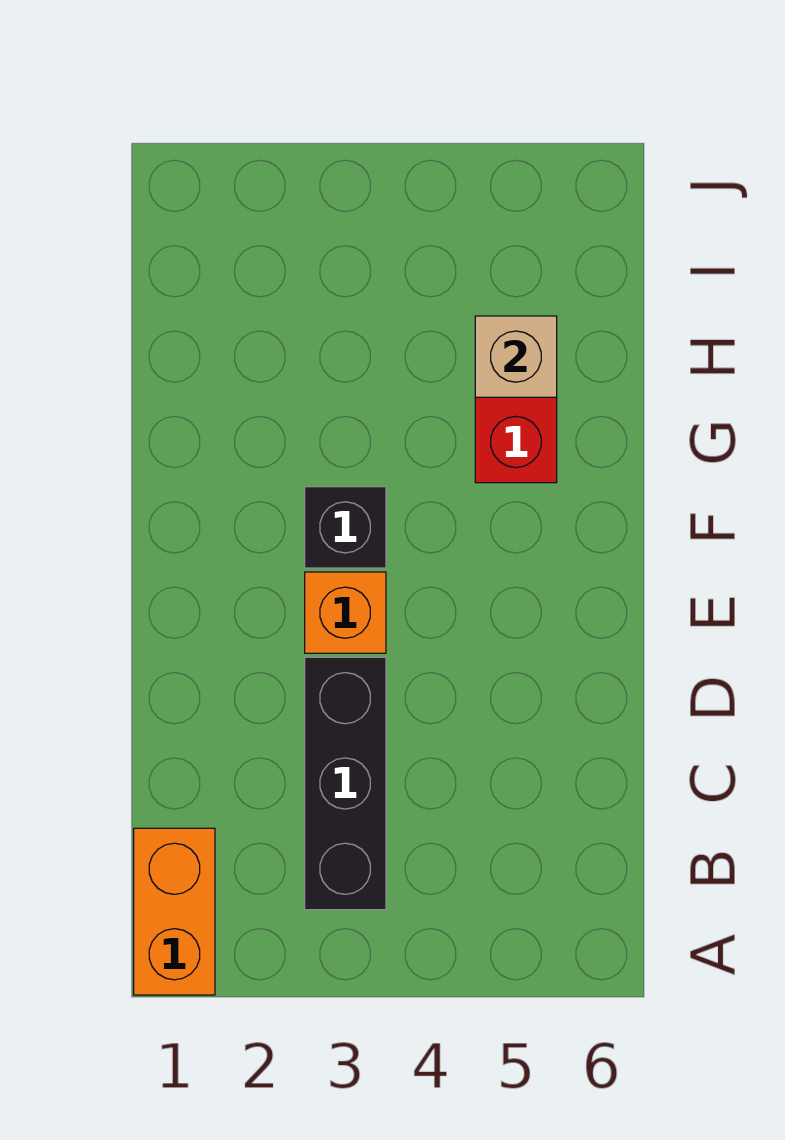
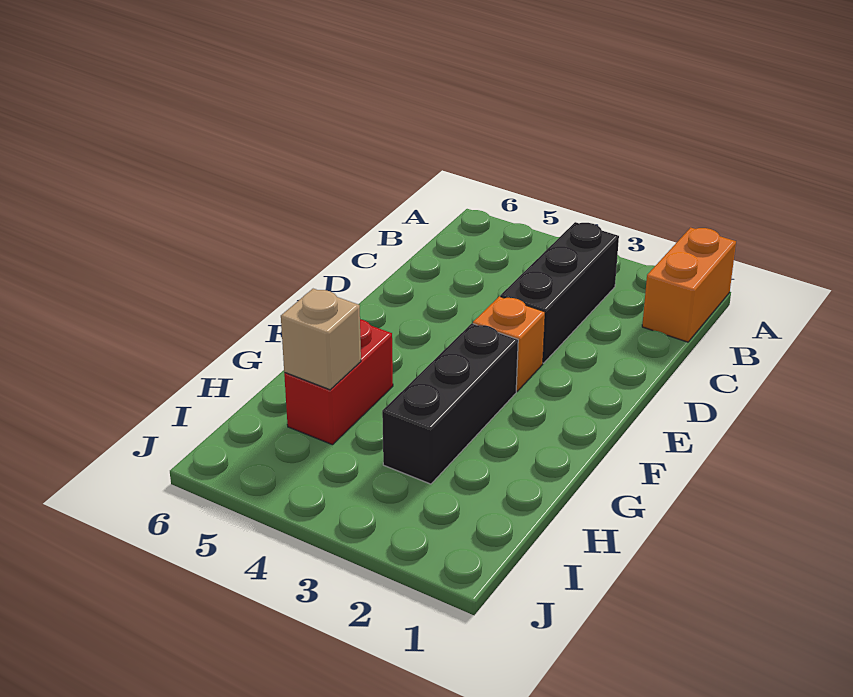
black 1x1 brick [305,487,386,568] -> black 1x3 brick [382,323,518,484]

